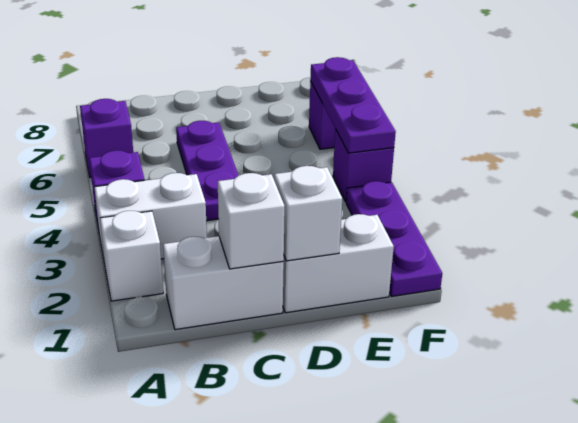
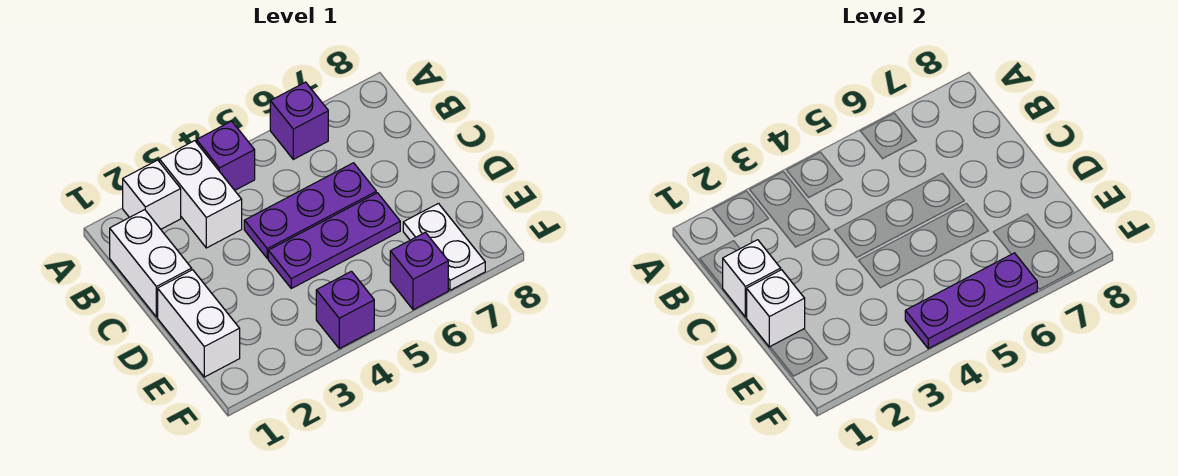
none -> white 1x2 plate [403,203,485,290]
purple 1x3 plate [346,181,442,297] -> purple 1x3 plate moved to [268,193,400,288]

